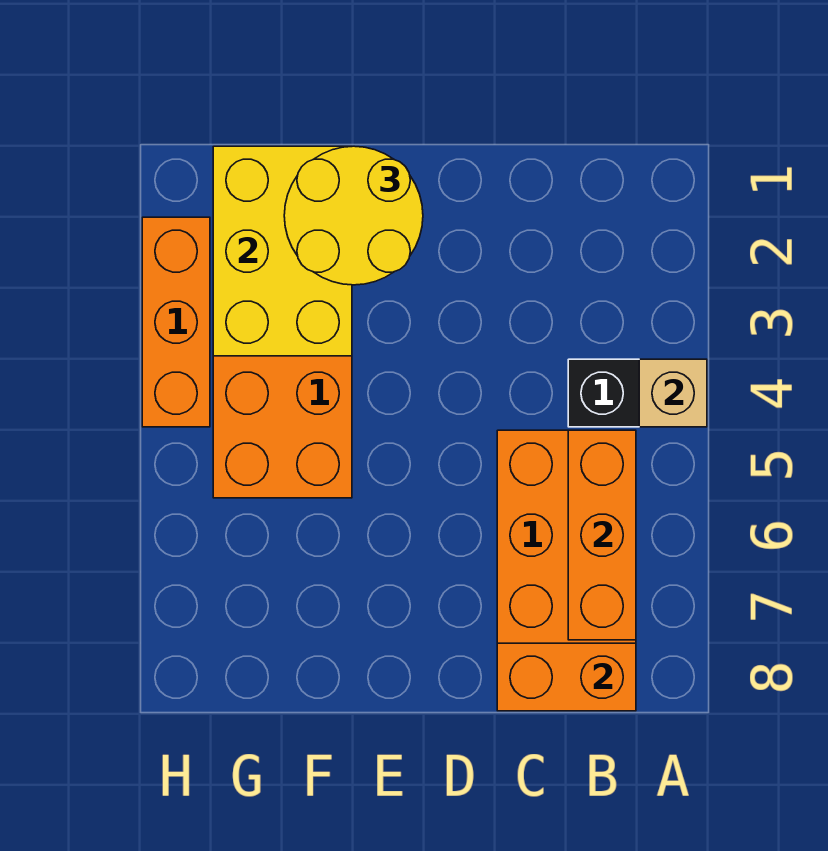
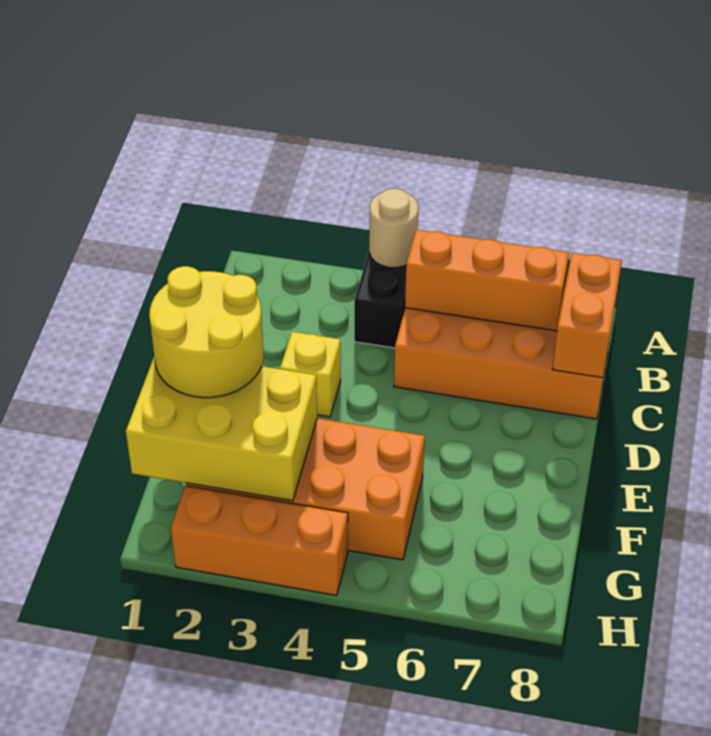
tan 1x1 brick [639,359,707,427] -> tan 1x1 round brick [369,189,419,268]
none -> yellow 1x1 brick [280,332,341,417]

